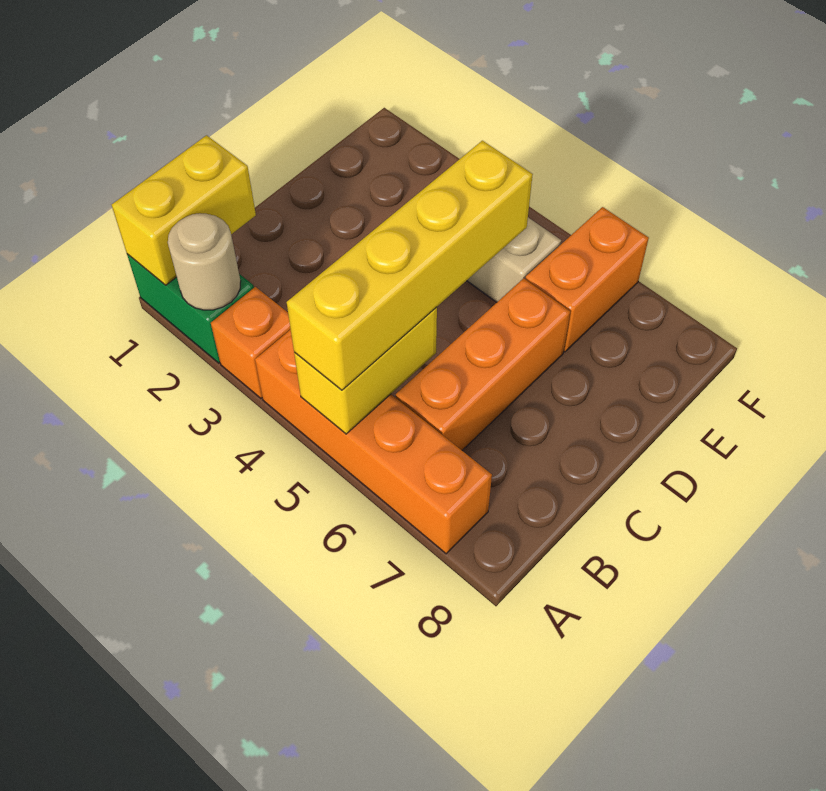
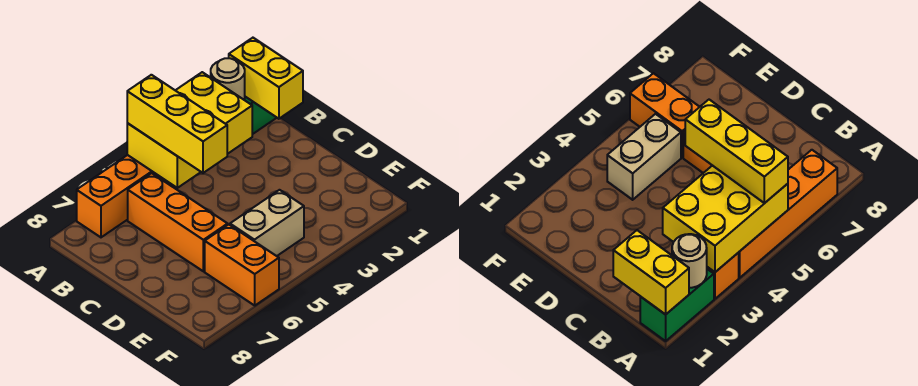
yellow 1x2 brick [294,307,437,434] -> yellow 2x3 brick [127,72,252,188]
yellow 1x4 brick [287,141,533,390] -> yellow 1x3 brick [127,75,227,173]

